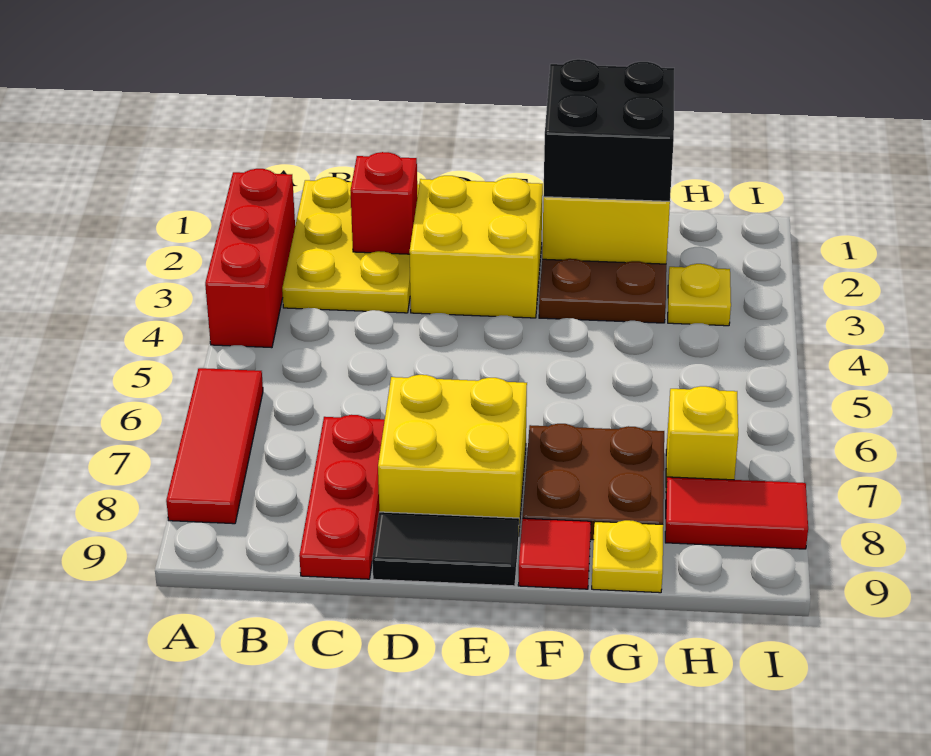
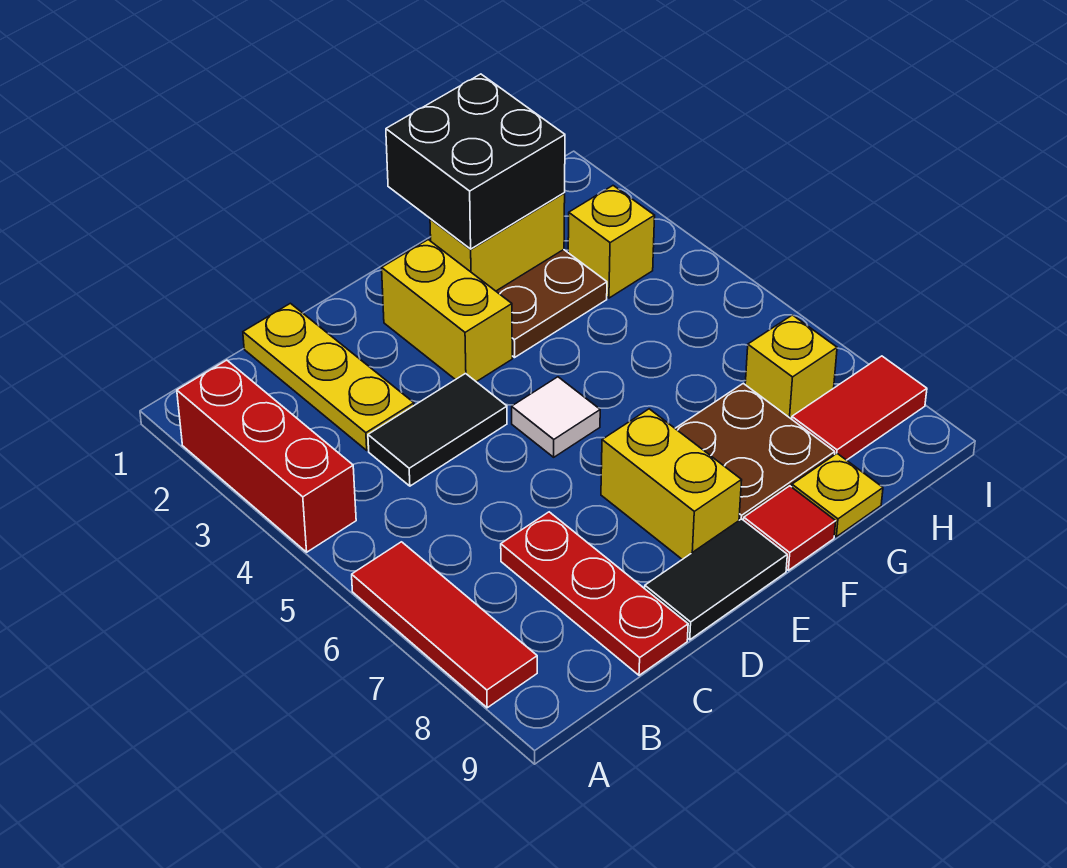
yellow 2x3 plate [282,177,419,313] -> yellow 1x3 plate [243,303,414,450]
red 1x1 brick [350,152,417,254] -> none
none -> black 1x2 tile [368,374,507,486]
yellow 2x2 brick [409,176,543,318] -> yellow 1x2 brick [382,240,512,382]
yellow 2x2 brick [378,375,527,528] -> yellow 1x2 brick [601,409,742,559]
none -> white 1x1 tile [512,377,600,457]
yellow 1x1 plate [668,264,731,326] -> yellow 1x1 brick [568,186,655,298]

